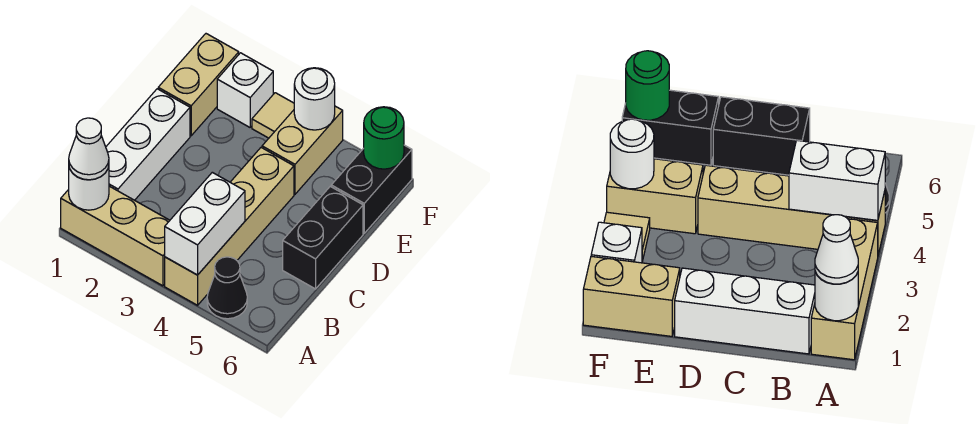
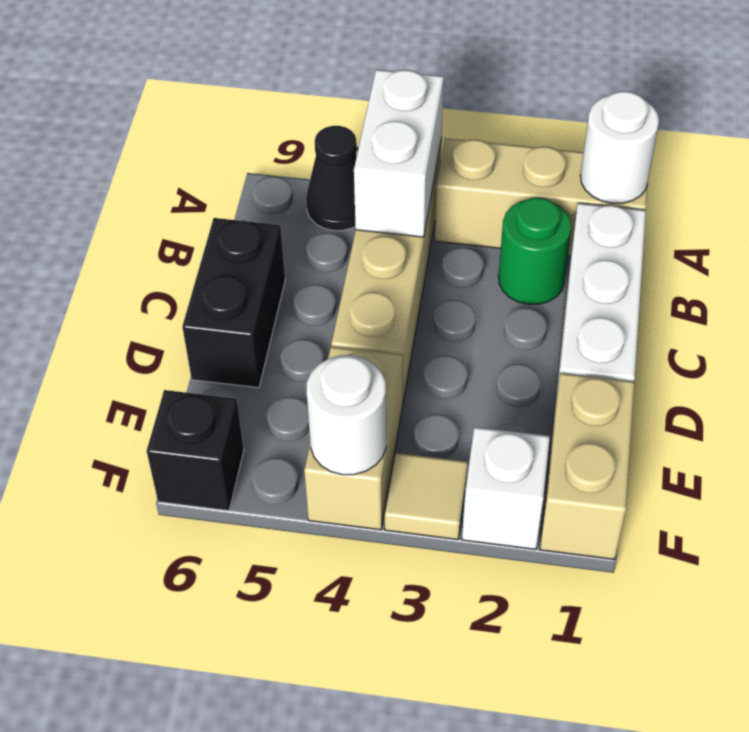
white 1x1 cone [69,118,109,180] -> none
black 1x2 brick [331,145,412,233] -> black 1x1 brick [147,390,244,511]
green 1x1 round brick [364,107,404,169] -> green 1x1 round brick moved to [499,198,572,304]

